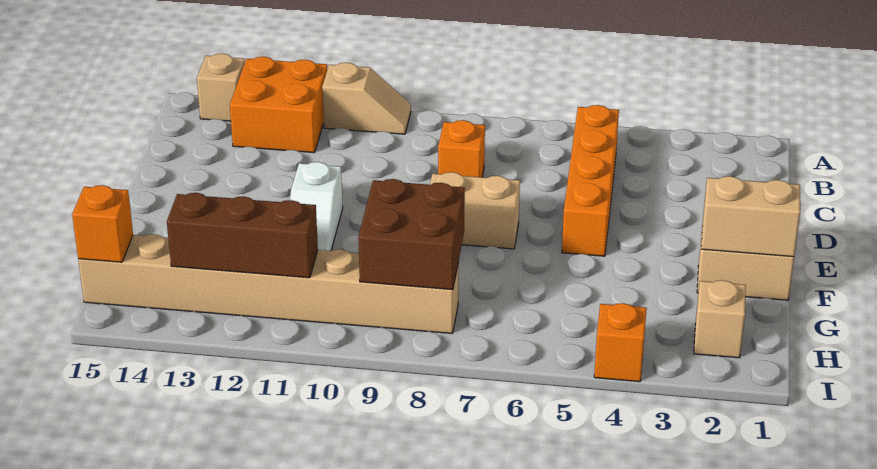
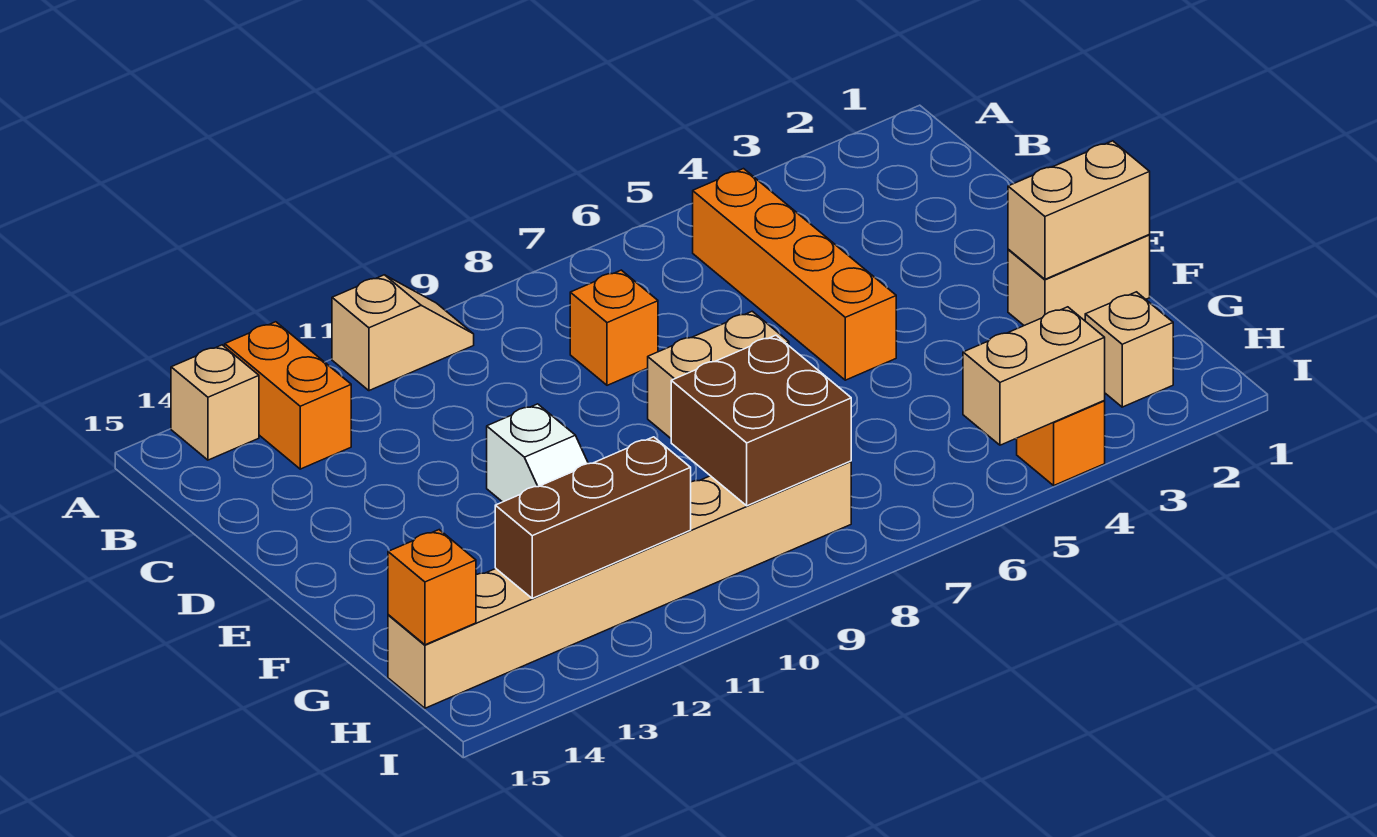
orange 2x2 brick [230,57,327,153] -> orange 1x2 brick [225,322,351,469]
none -> tan 1x2 brick [963,307,1105,445]

